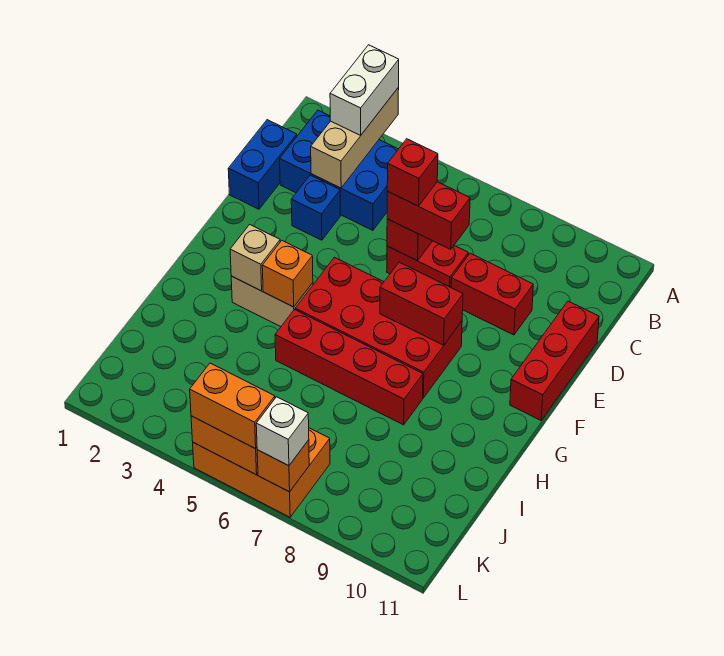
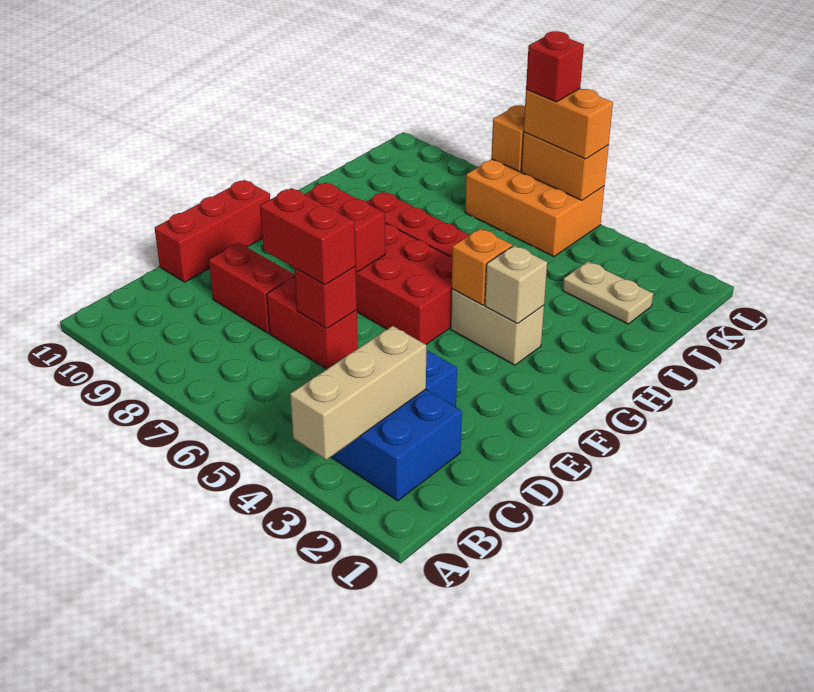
white 1x2 brick [330,45,399,135] -> none
blue 1x2 brick [228,120,297,209] -> none
red 1x1 brick [387,139,438,206] -> red 1x1 brick moved to [526,31,584,102]
none -> tan 1x2 plate [563,261,653,324]
white 1x1 brick [256,397,309,466] -> none

